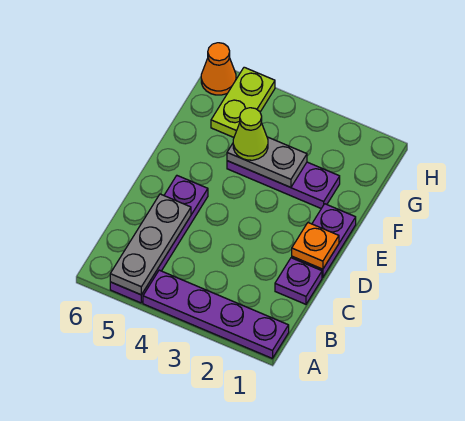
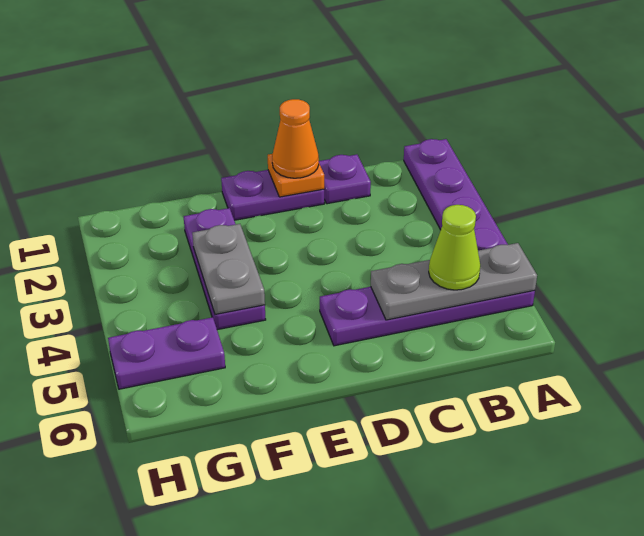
lime 1x1 cone [233,108,268,160] -> lime 1x1 cone moved to [429,205,480,290]
lime 1x2 plate [211,67,275,137] -> purple 1x2 plate [108,317,225,389]
orange 1x1 cone [201,43,236,95] -> orange 1x1 cone moved to [272,99,319,178]

